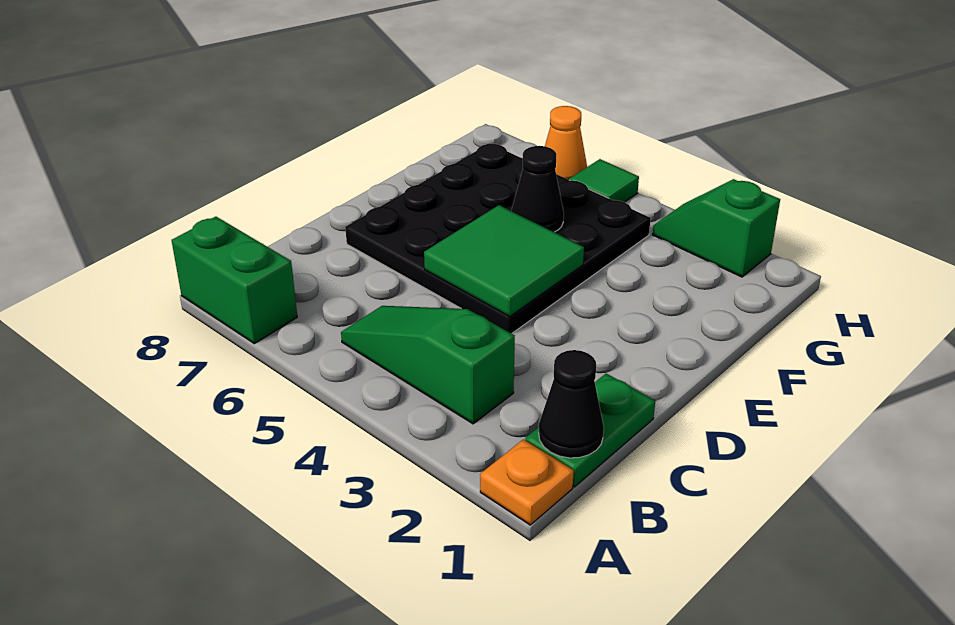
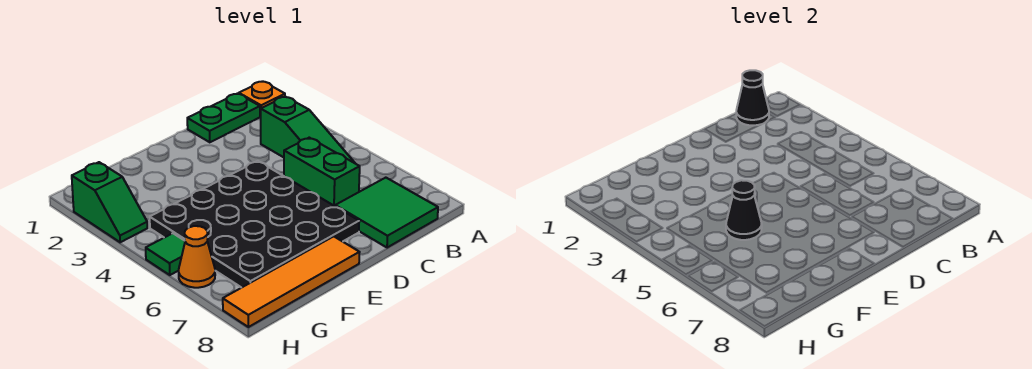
green 1x2 brick [171,217,297,344] -> green 1x2 brick moved to [284,138,360,206]
green 2x2 tile [424,205,584,317] -> green 2x2 tile moved to [335,178,438,248]
none -> orange 1x4 tile [223,236,360,327]

